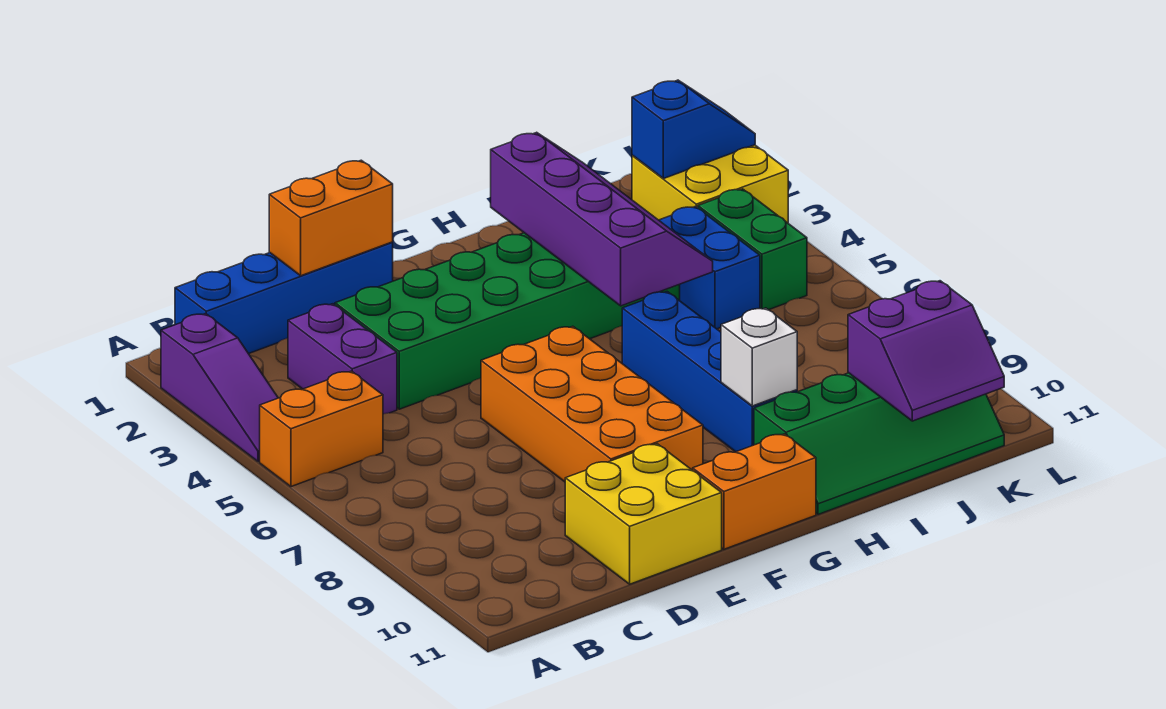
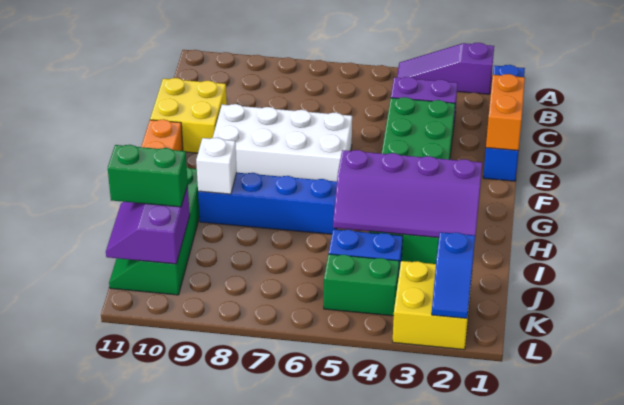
orange 1x2 brick [260,371,383,487] -> none
orange 2x4 brick [481,326,703,482] -> white 2x4 brick [213,104,352,182]
none -> green 1x2 brick [108,145,188,207]

